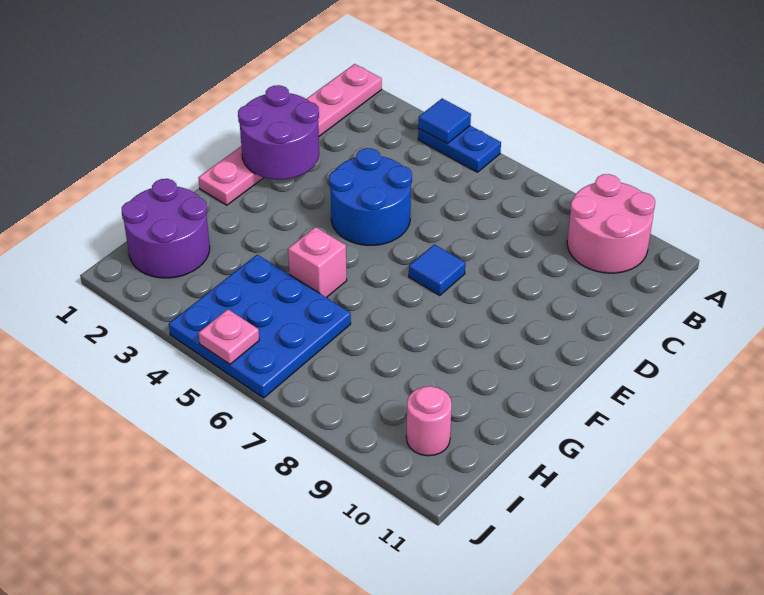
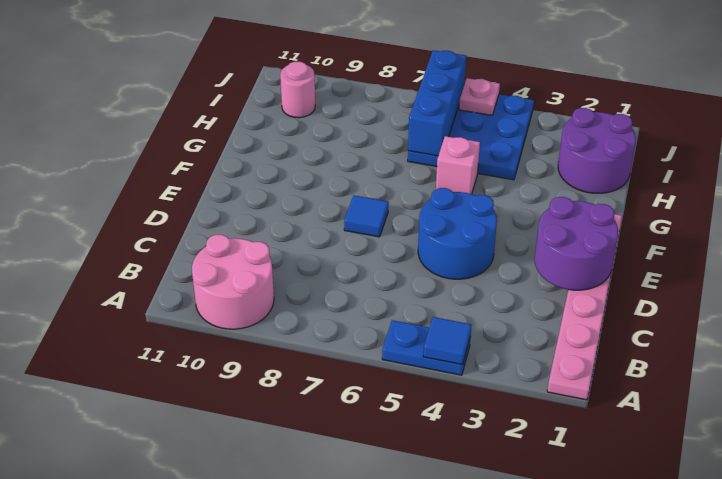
none -> blue 1x3 brick [408,50,466,156]

